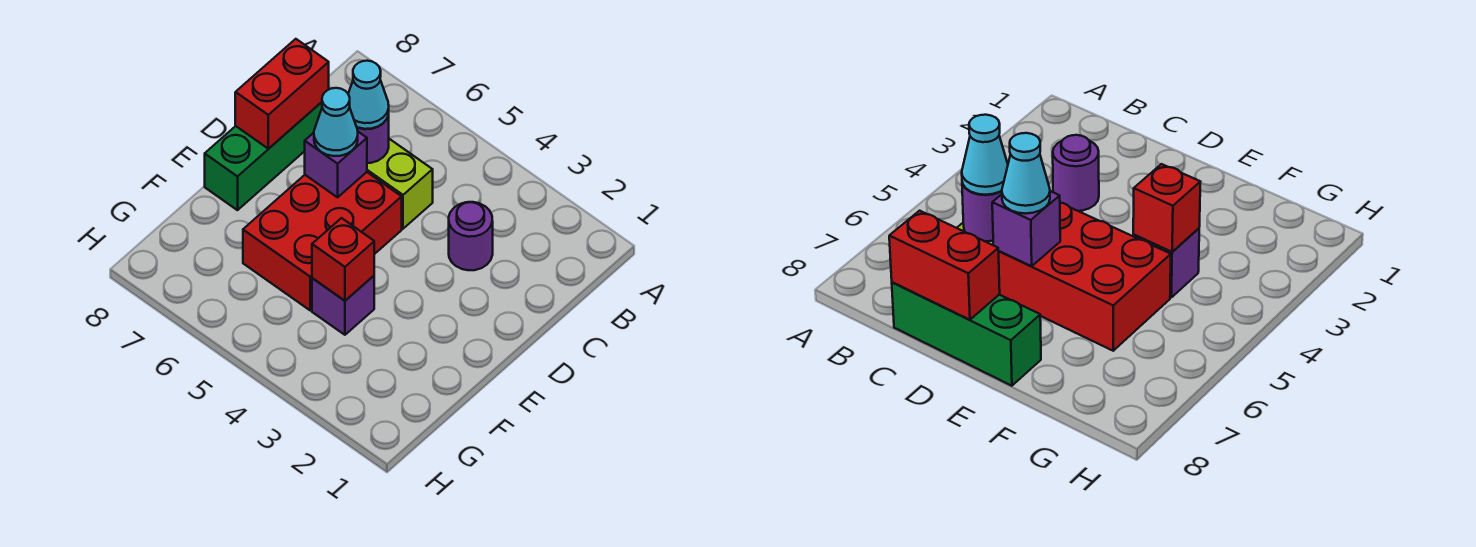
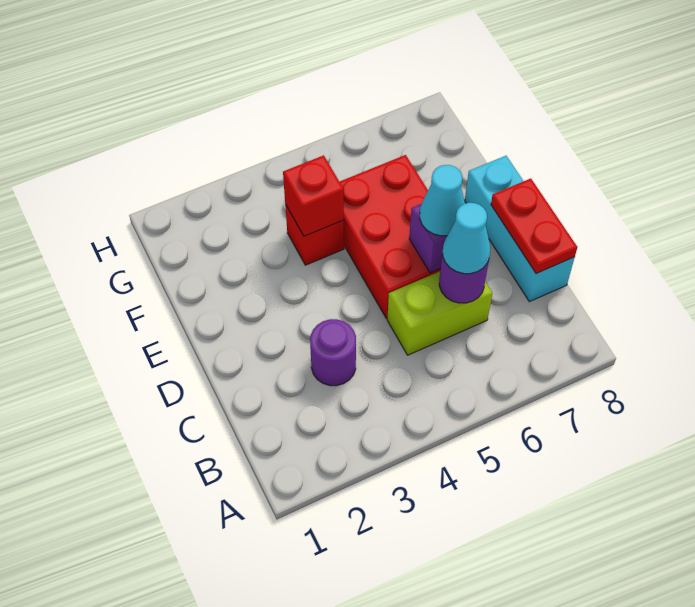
green 1x3 brick [205,102,322,210] -> cyan 1x3 brick [465,156,575,302]
red 1x2 brick [235,39,329,149] -> red 1x2 plate [491,179,577,274]
purple 1x1 brick [312,276,374,335] -> red 1x1 brick [285,204,344,265]

